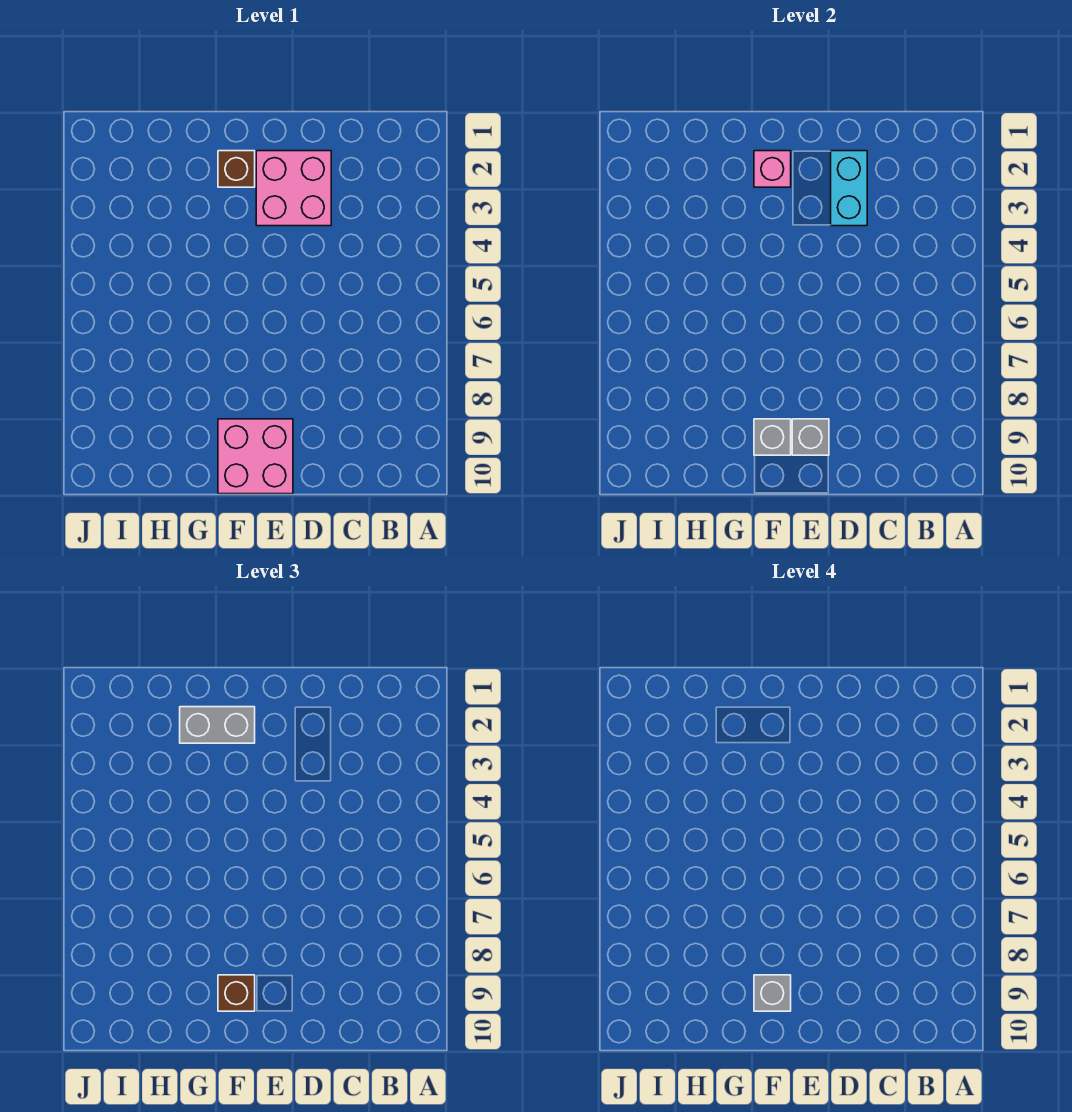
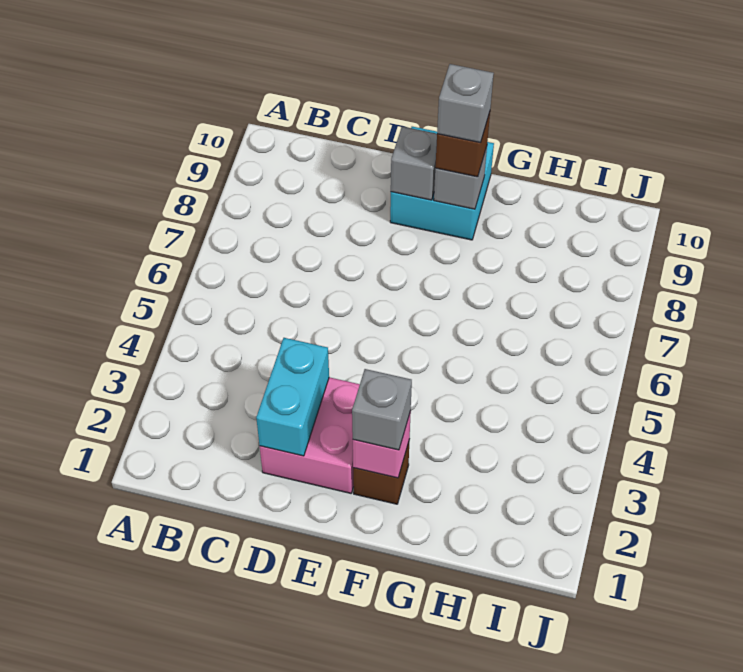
pink 2x2 brick [218,419,293,494] -> cyan 2x2 brick [390,127,494,240]
grey 1x2 brick [180,707,255,743] -> grey 1x1 brick [352,369,412,450]

